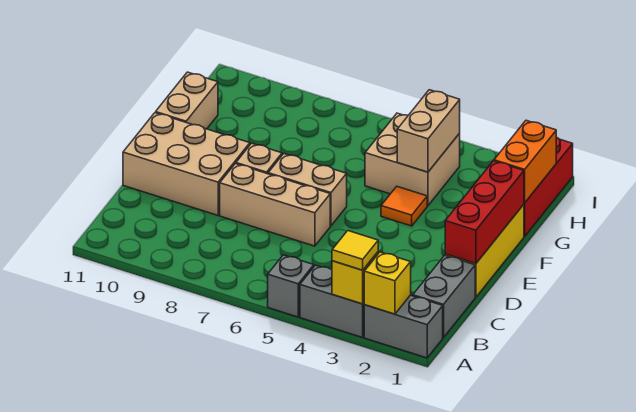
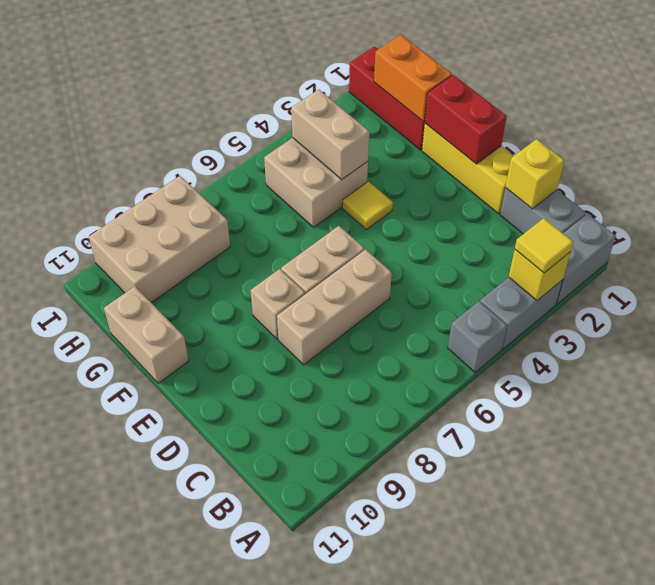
yellow 1x1 brick [364,252,411,314] -> yellow 1x1 brick moved to [506,139,564,209]
red 1x3 brick [445,161,524,264] -> red 1x2 brick [425,75,507,164]
tan 2x3 brick [123,113,250,215] -> tan 2x3 brick moved to [89,176,230,303]
orange 1x1 tile [381,187,427,226] -> yellow 1x1 tile [342,181,393,230]

